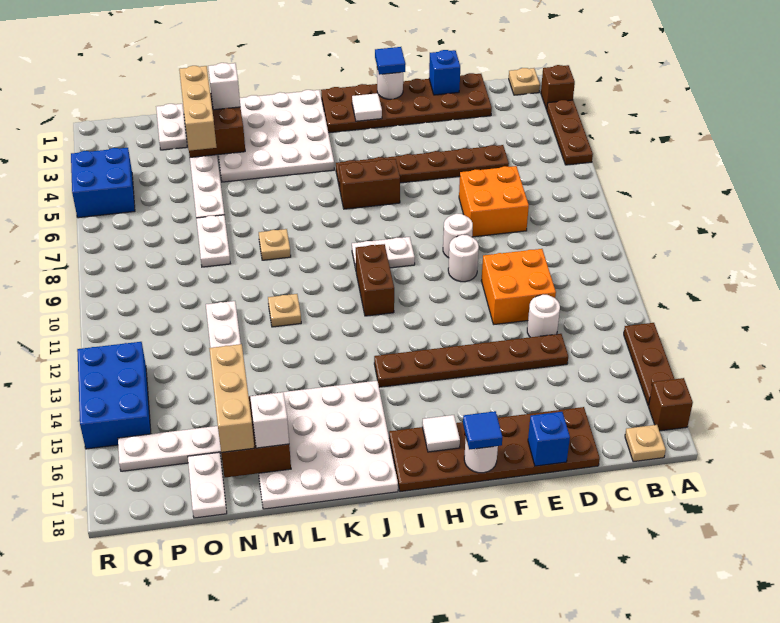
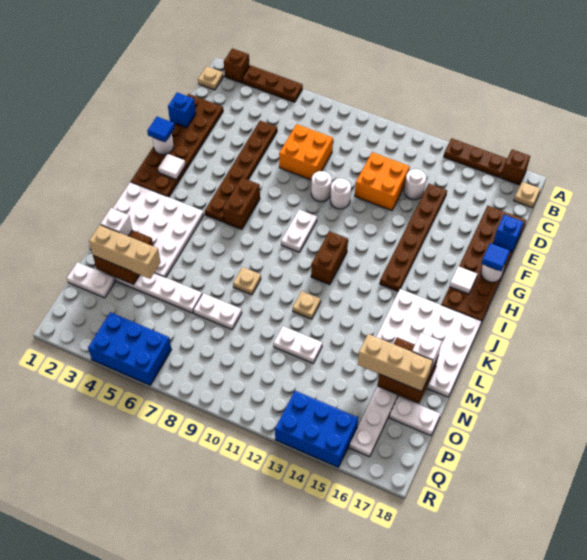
brown 1x2 brick [356,244,394,316] -> brown 1x2 brick turned to [311,231,348,285]
blue 2x2 brick [71,148,135,218] -> blue 2x3 brick [88,312,172,385]

